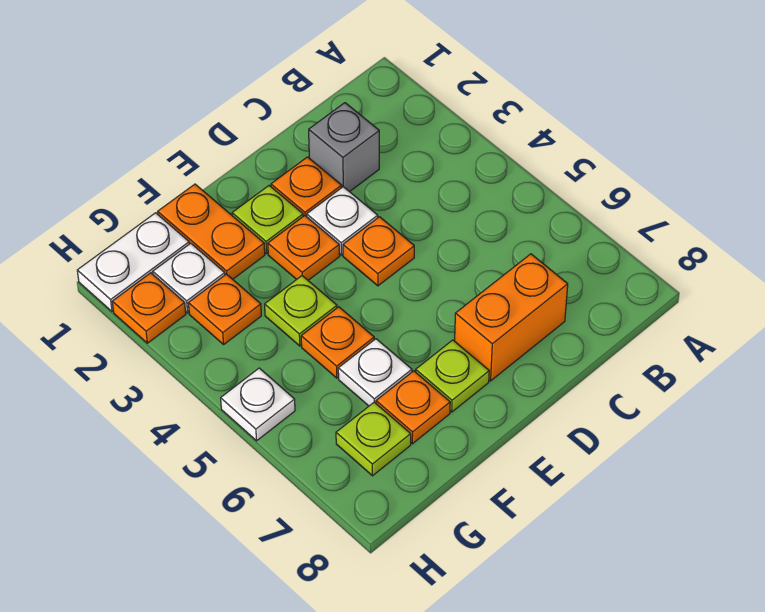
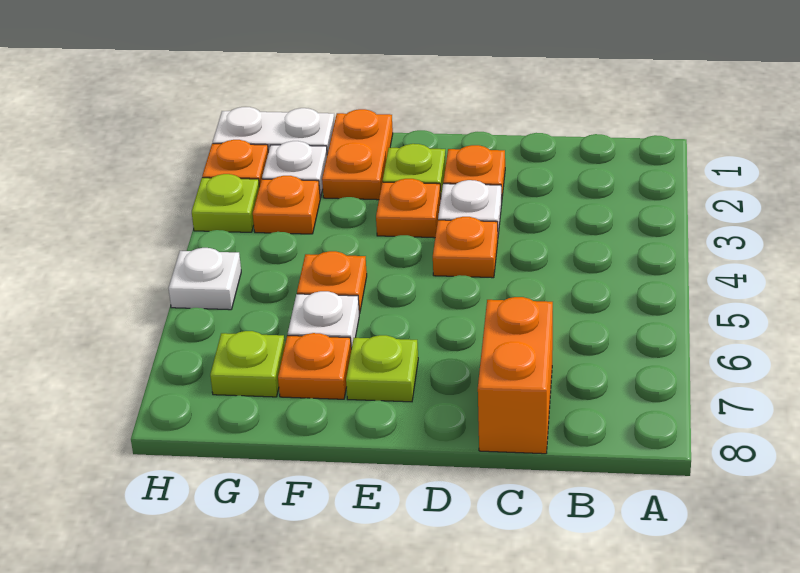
grey 1x1 brick [309,103,379,192] -> none
orange 1x2 brick [455,254,568,381] -> orange 1x2 brick turned to [478,297,553,454]
lime 1x1 plate [265,276,337,346] -> lime 1x1 plate moved to [192,174,259,232]

